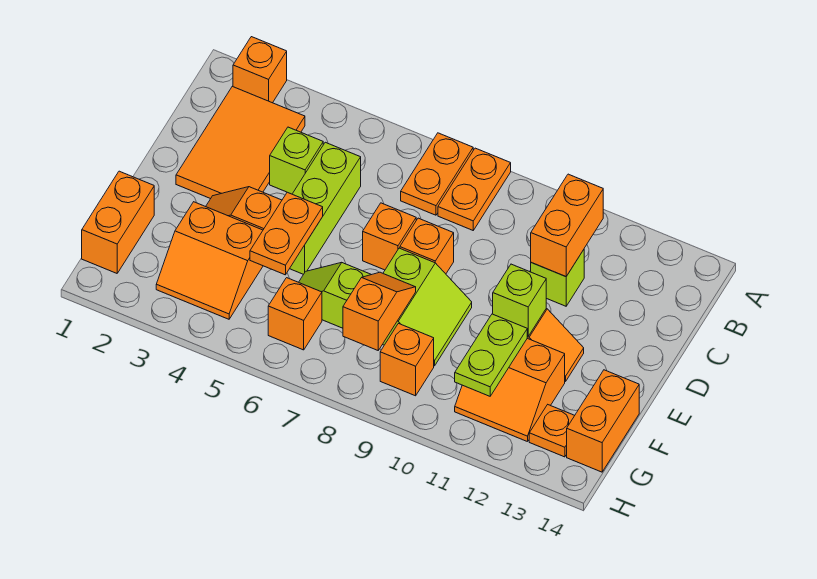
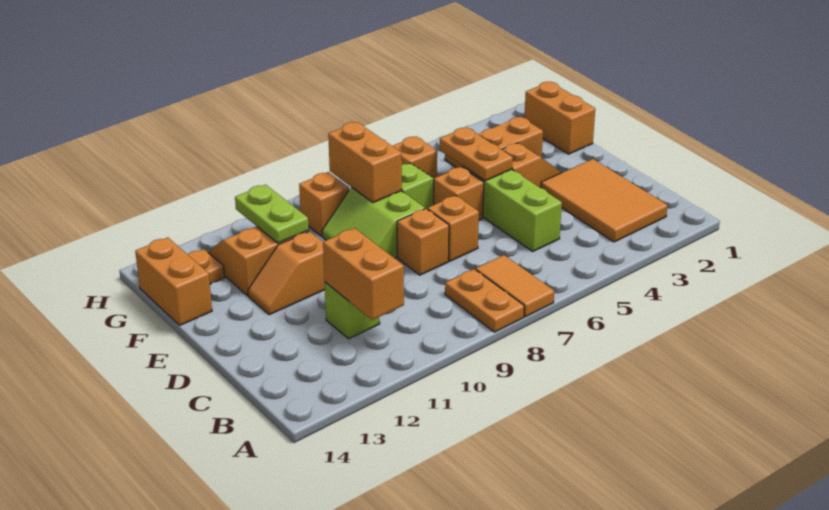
orange 1x1 brick [233,37,287,103] -> orange 1x1 brick moved to [434,167,484,220]
orange 1x2 plate [401,133,473,215] -> orange 1x2 tile [476,255,554,317]
lime 1x1 brick [270,127,323,194] -> none
lime 1x1 brick [493,264,546,336] -> none
orange 1x2 slope [343,272,416,350] -> orange 1x2 brick [328,122,402,203]

